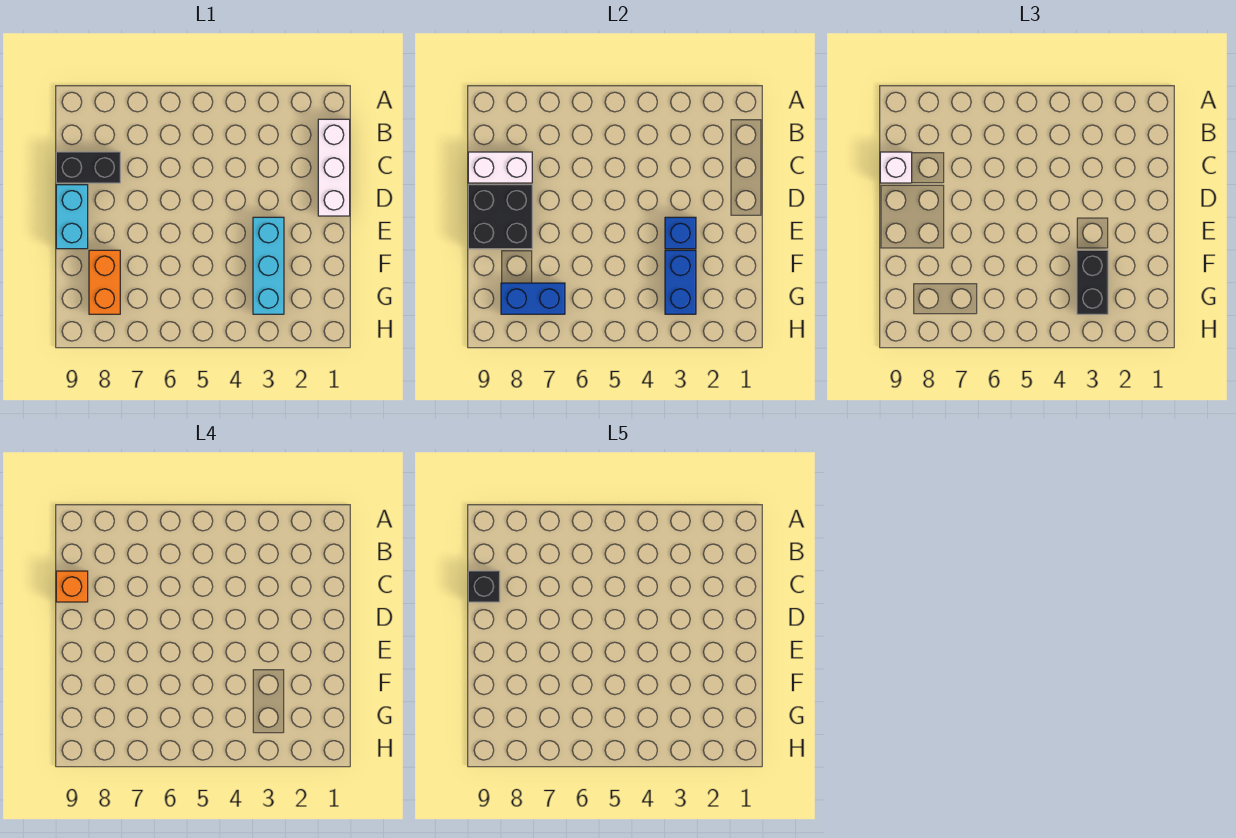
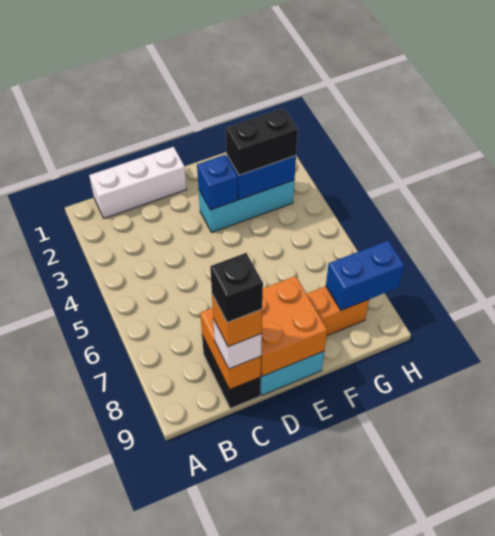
white 1x2 brick [468,152,532,183] -> orange 1x2 brick [200,308,261,390]
black 2x2 brick [468,185,532,249] -> orange 2x2 brick [261,276,327,376]
blue 1x2 brick [501,283,565,314] -> blue 1x2 brick turned to [326,241,404,310]

